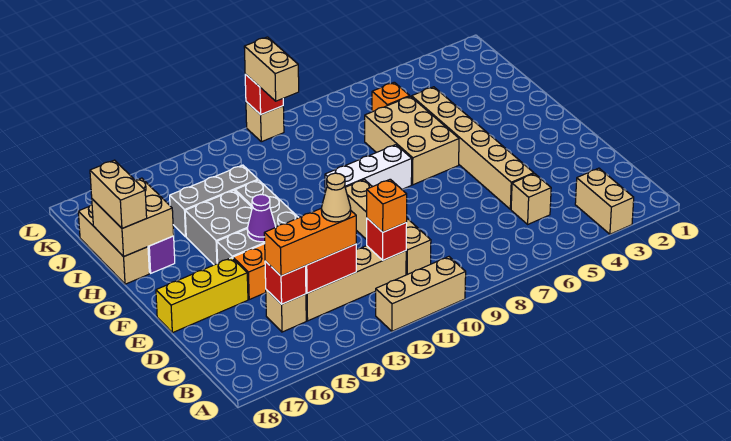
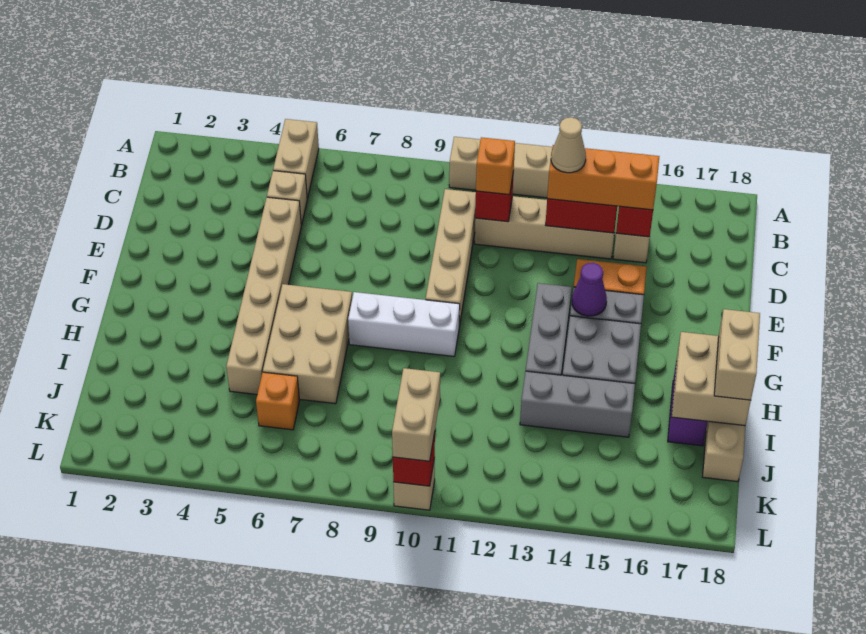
tan 1x2 brick [575,168,634,234] -> tan 1x2 brick moved to [273,119,319,199]
yellow 1x3 brick [156,258,248,333] -> none

